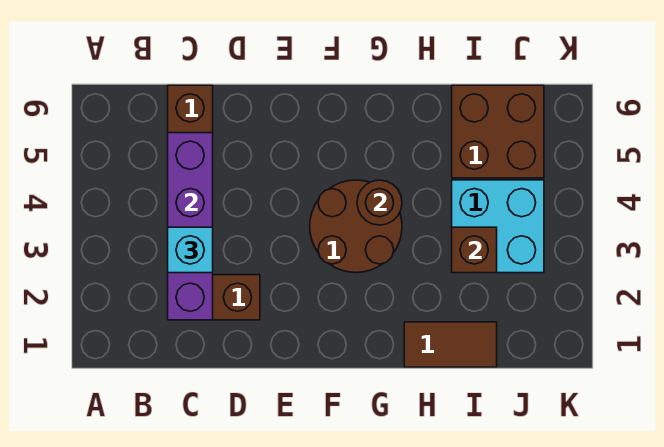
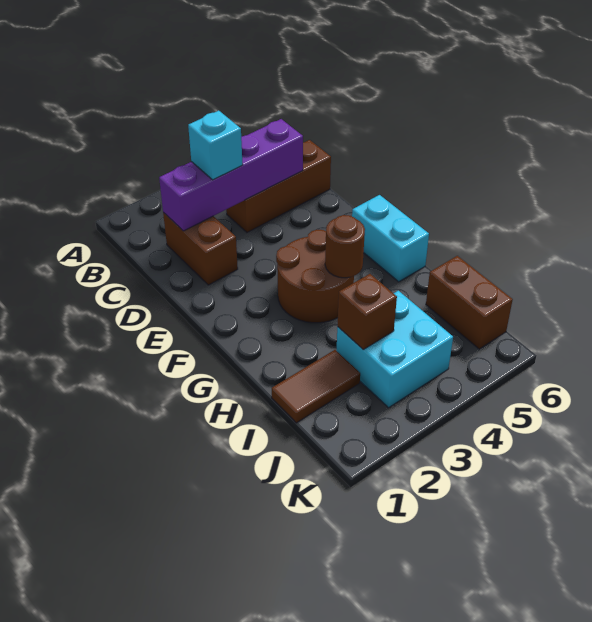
none -> cyan 1x2 brick [352,195,429,282]
brown 1x2 tile [404,322,497,367] -> brown 1x2 tile turned to [272,350,360,423]
brown 2x2 brick [452,85,544,178] -> brown 1x2 brick [426,256,513,349]

